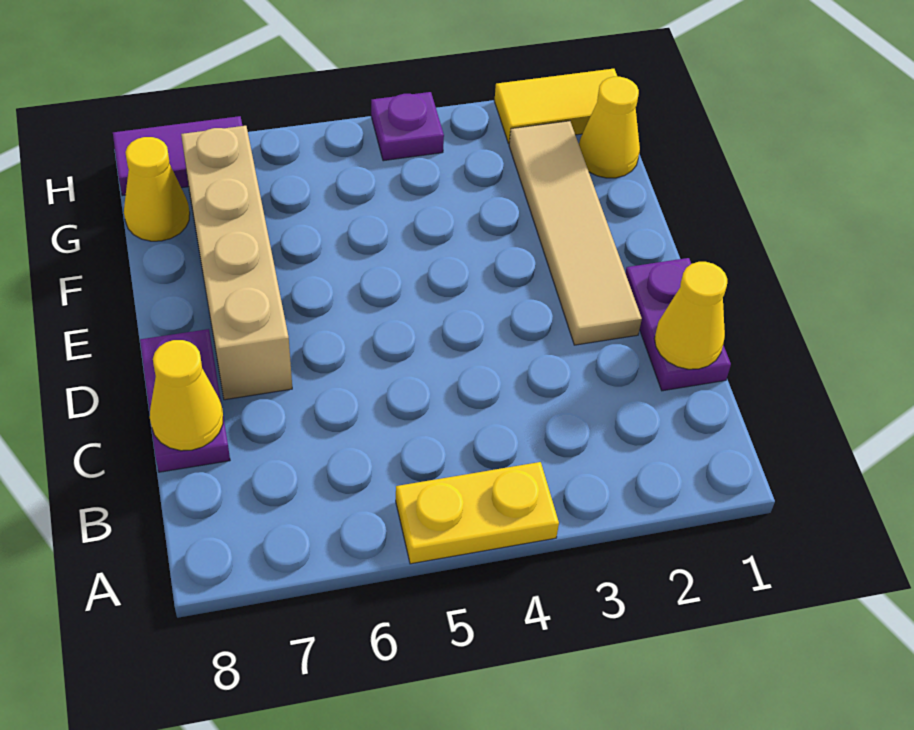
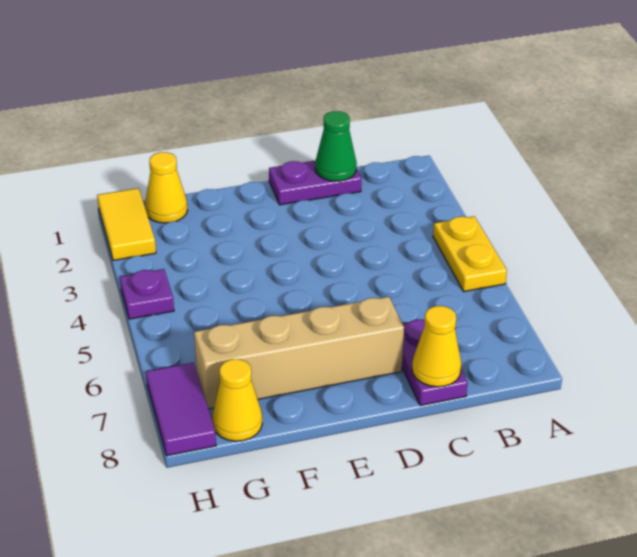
yellow 1x1 cone [655,262,727,369] -> green 1x1 cone [315,111,357,181]
purple 1x2 plate [140,329,230,472] -> purple 1x2 plate turned to [402,320,468,406]
tan 1x4 tile [509,121,642,345] -> none

